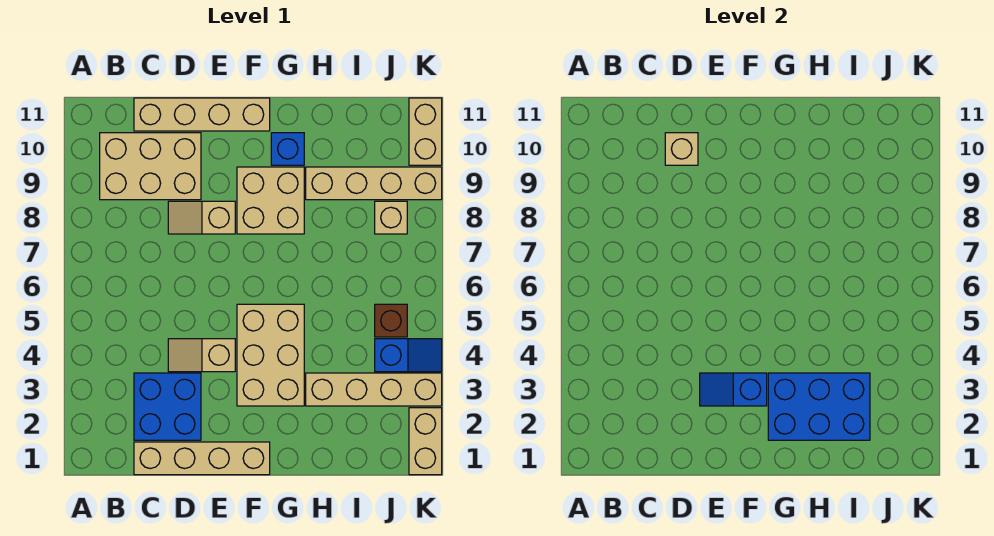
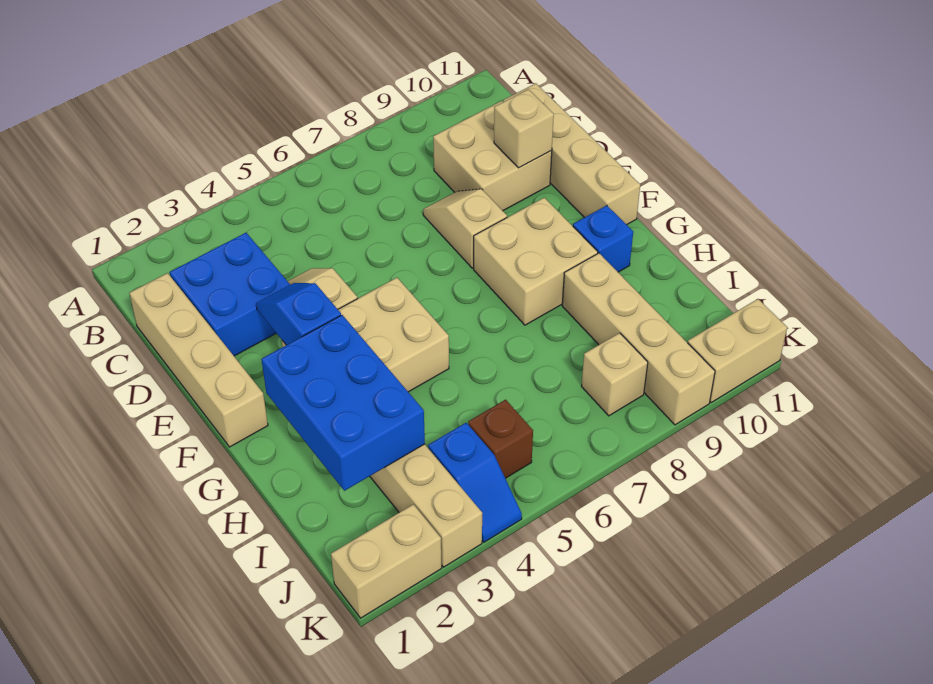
tan 2x3 brick [100,133,201,200] -> tan 2x2 brick [433,101,552,211]

